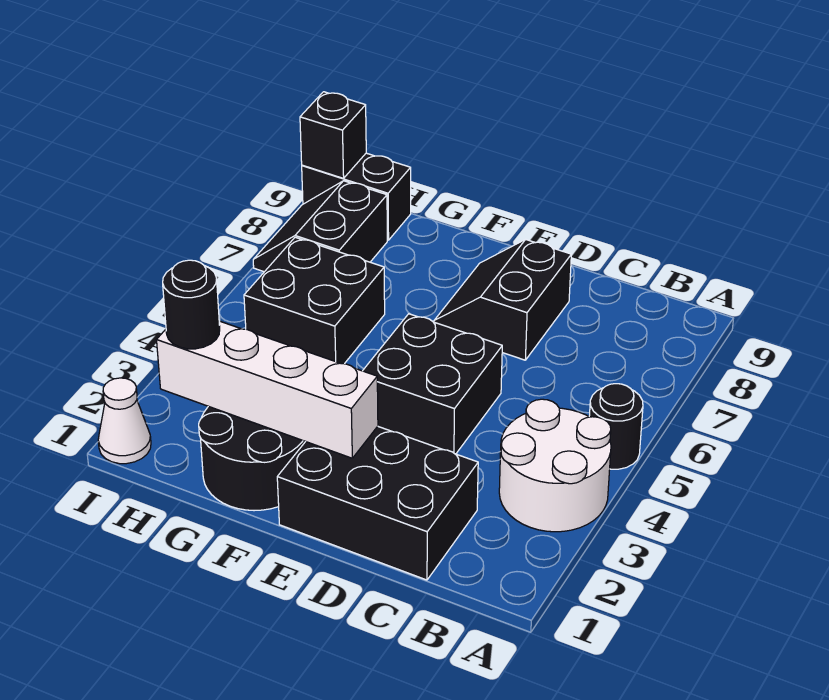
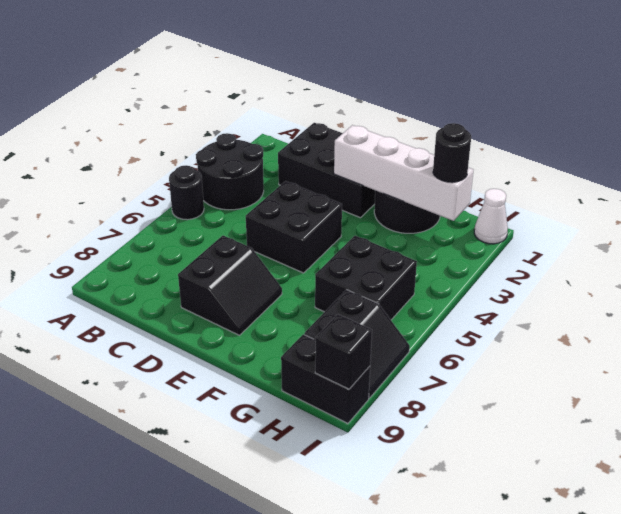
white 2x2 round brick [499,399,611,532] -> black 2x2 round brick [196,133,264,210]

